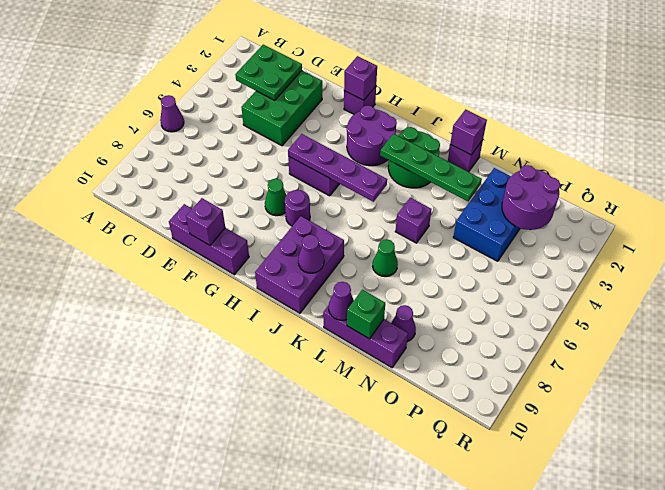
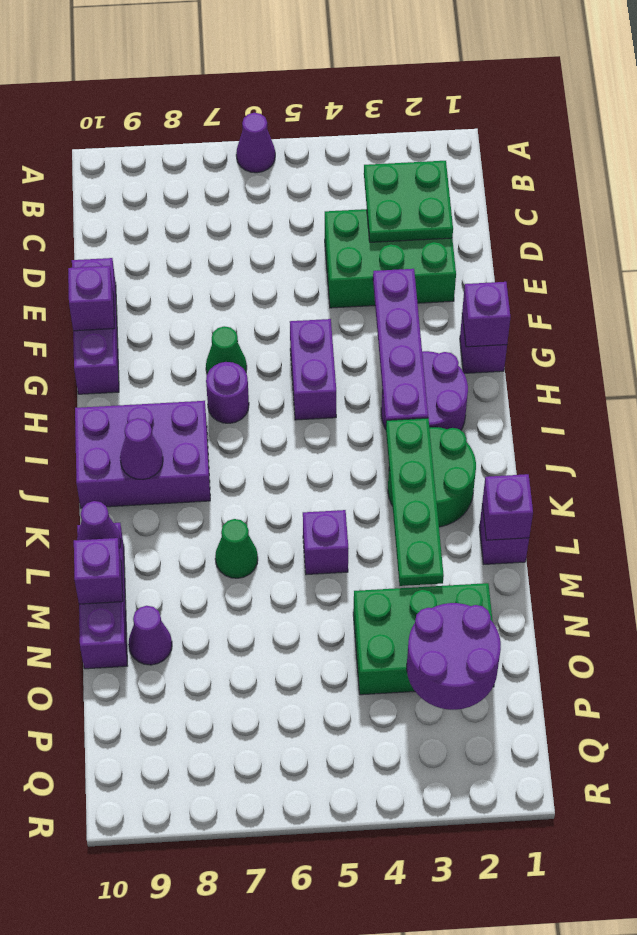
purple 1x4 plate [288,134,387,202] -> purple 1x4 plate moved to [373,269,428,424]
green 1x1 brick [347,290,385,339] -> purple 1x1 brick [74,538,123,604]
blue 2x3 brick [453,168,520,261] -> green 2x3 brick [353,583,494,695]

